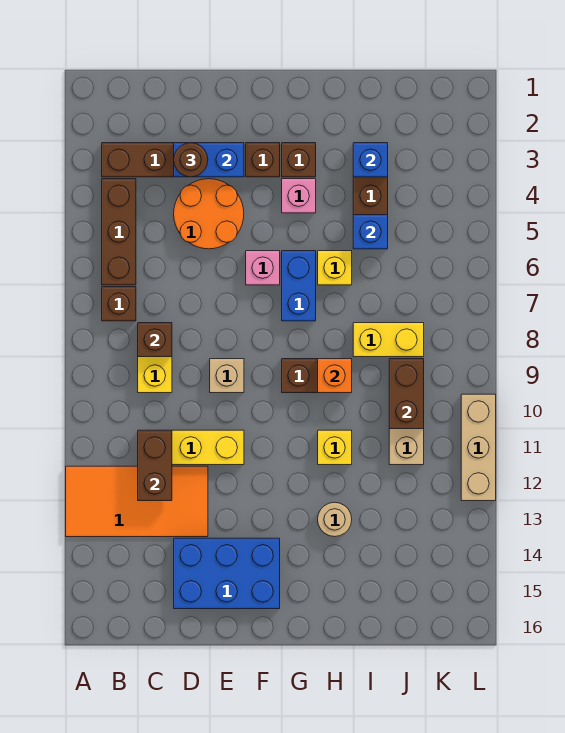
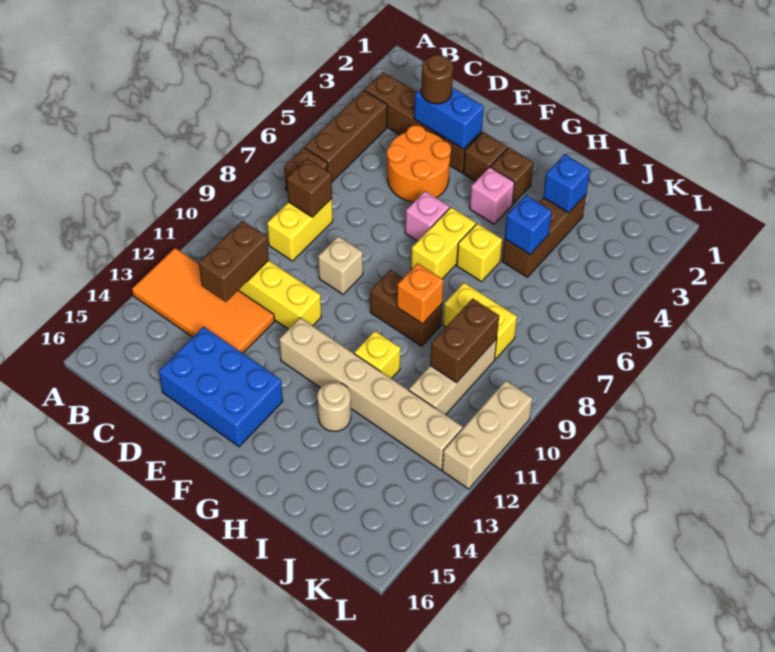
none -> tan 1x6 brick [279,318,462,470]
blue 1x2 brick [282,251,316,321] -> yellow 1x2 brick [411,207,476,279]

